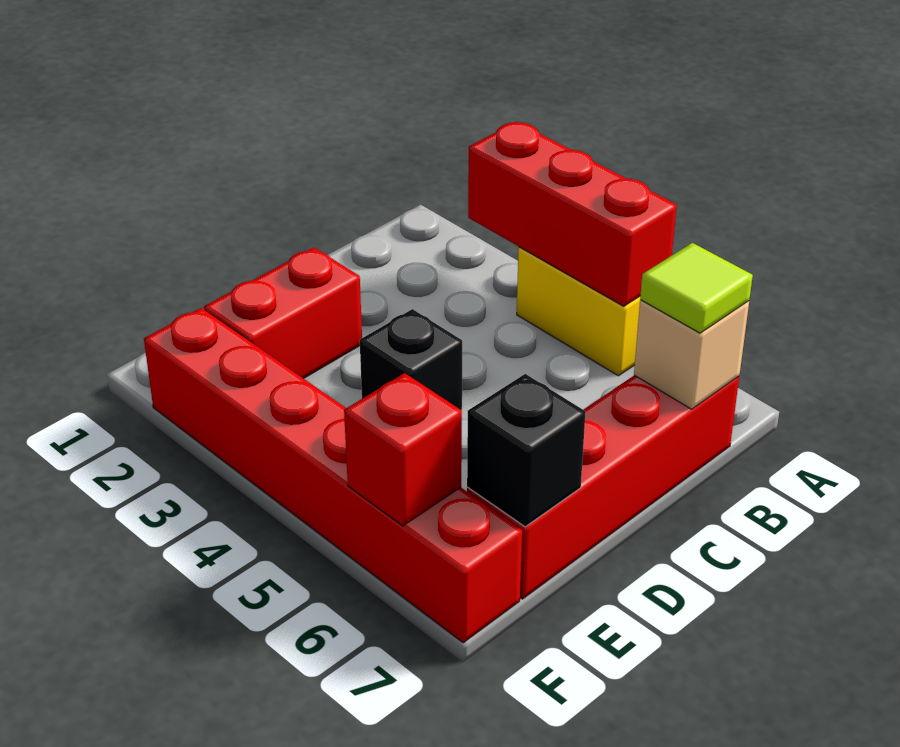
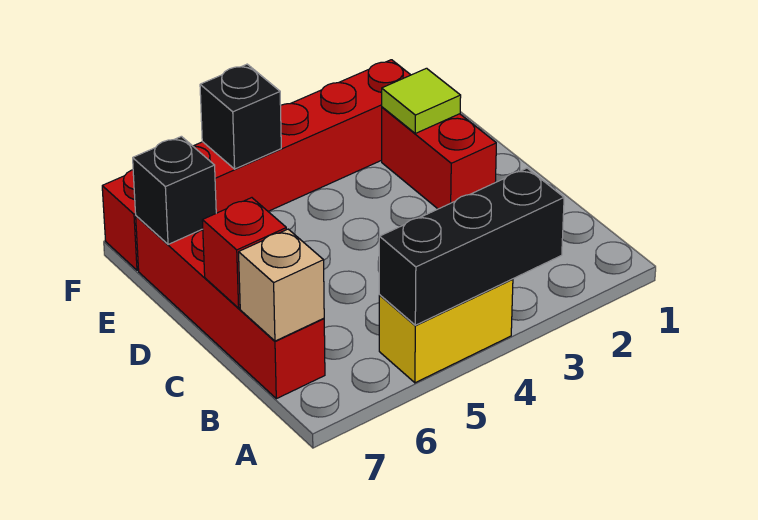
red 1x3 brick [468,122,677,306] -> black 1x3 brick [379,168,564,325]
lime 1x1 tile [640,243,753,333] -> lime 1x1 tile moved to [382,68,461,133]
black 1x1 brick [360,309,462,410] -> black 1x1 brick moved to [200,64,281,169]
red 1x1 brick [344,373,462,526] -> red 1x1 brick moved to [202,198,286,308]

